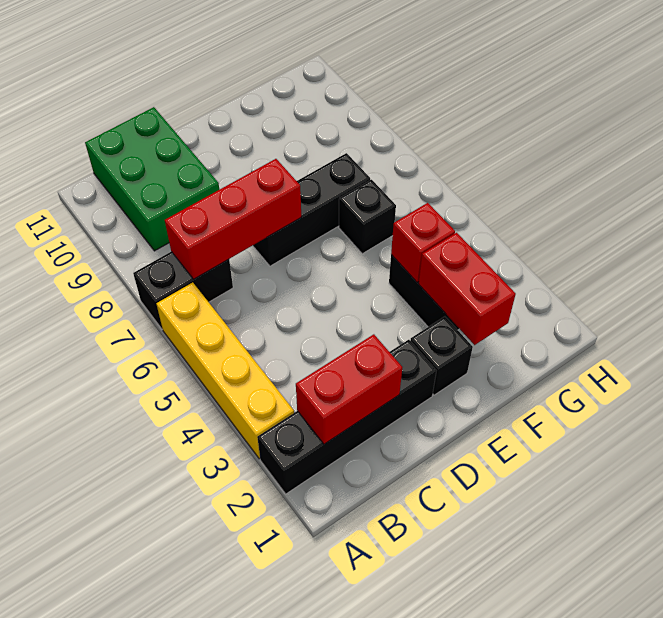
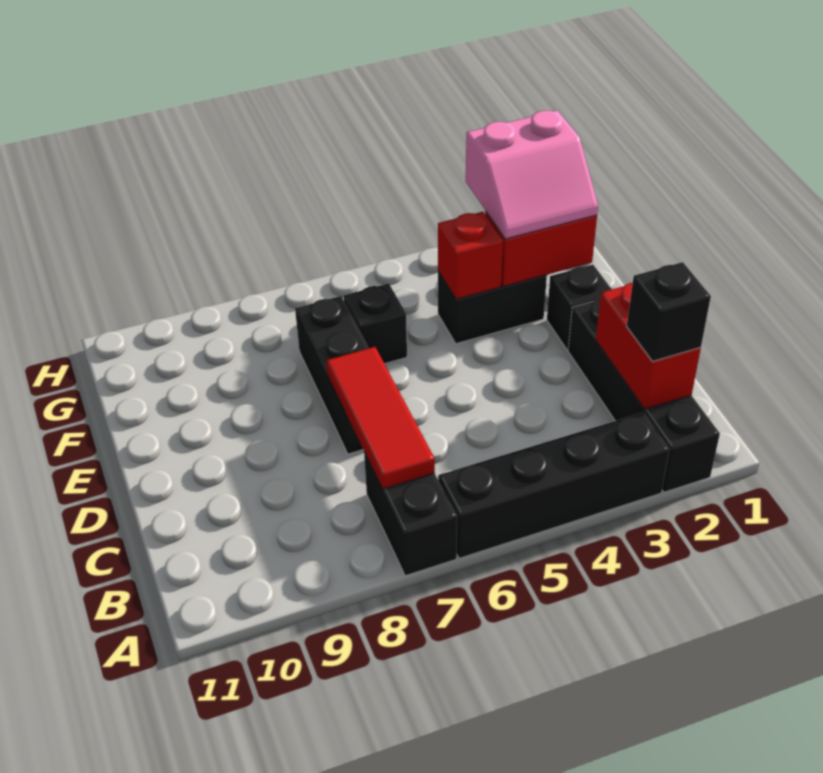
yellow 1x4 brick [156,282,294,459] -> black 1x4 brick [438,413,669,558]
none -> black 1x1 brick [627,262,711,361]
red 1x3 brick [165,159,301,279] -> red 1x3 tile [326,347,435,489]
green 2x3 brick [85,107,219,251] -> none
none -> pink 2x2 slope [466,111,598,239]

